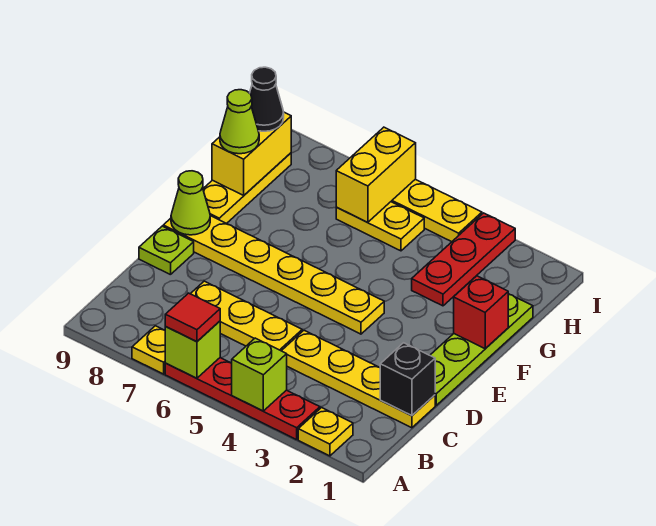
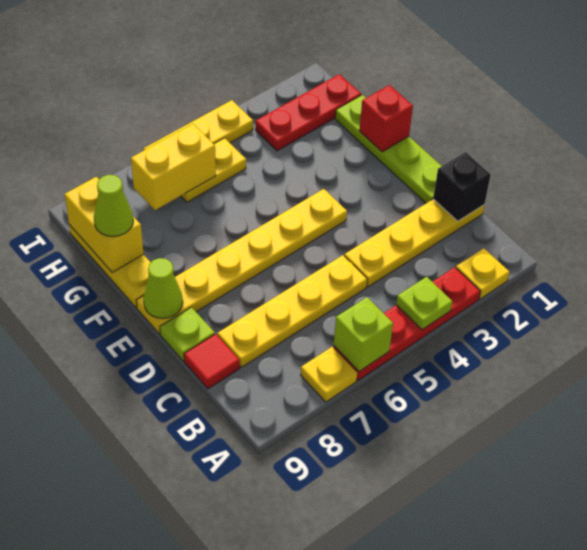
lime 1x1 brick [232,338,287,411] -> lime 1x1 plate [396,277,452,330]
red 1x1 tile [165,293,220,341] -> red 1x1 tile moved to [184,334,240,389]
yellow 1x3 plate [191,281,302,351] -> yellow 1x4 plate [218,255,367,367]
red 1x3 plate [412,213,515,306] -> red 1x3 plate turned to [256,74,361,151]
yellow 1x2 brick [336,127,416,222] -> yellow 1x2 brick turned to [131,124,216,210]
black 1x1 cone [250,67,284,131] -> none

